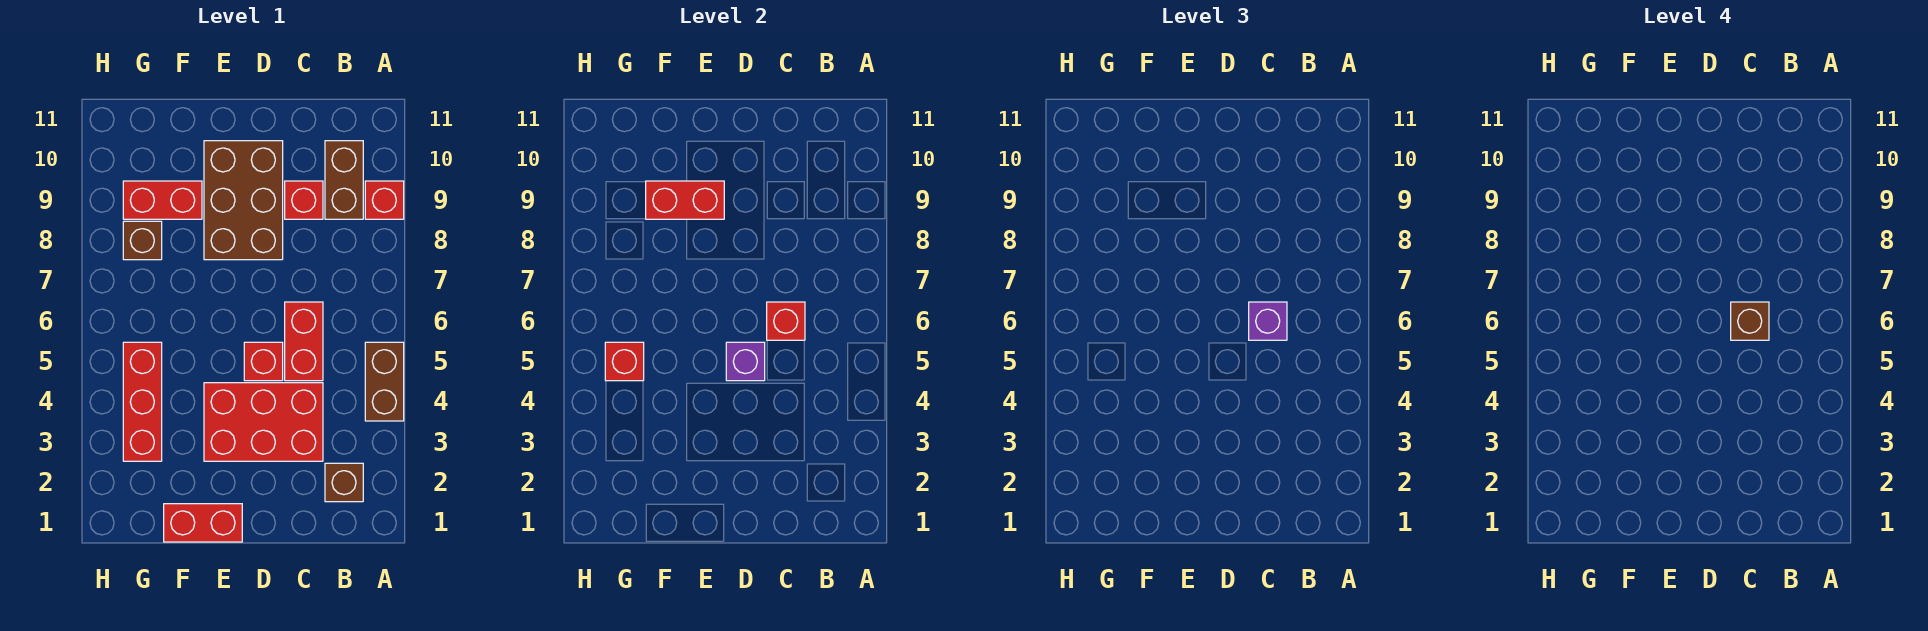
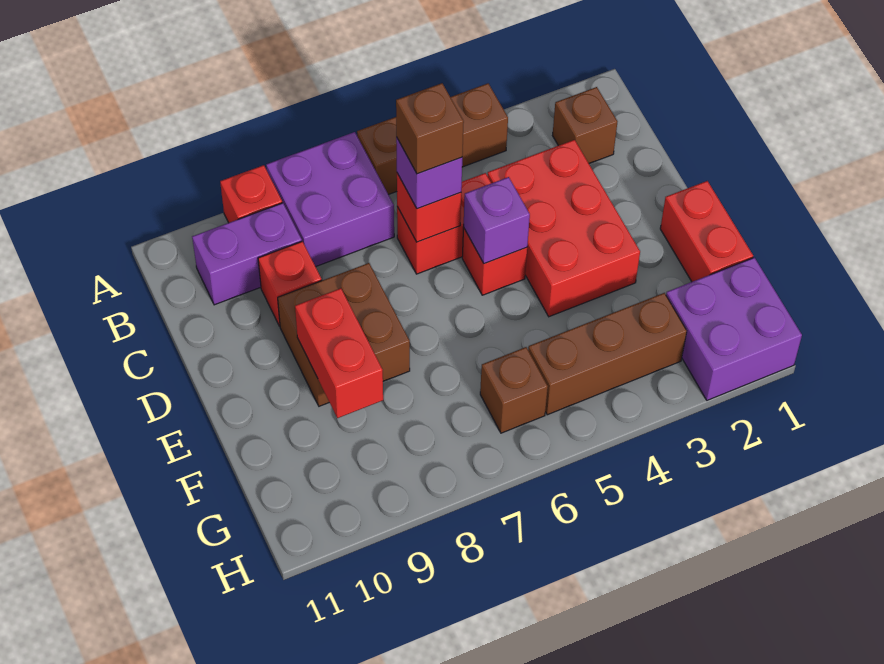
brown 1x2 brick [365,342,404,421] -> brown 1x3 brick [357,83,508,194]
none -> purple 2x2 brick [266,132,394,267]
brown 1x2 brick [325,141,363,219] -> purple 1x2 brick [192,203,302,305]
brown 2x3 brick [204,141,283,260] -> brown 2x2 brick [278,263,410,406]
red 1x2 brick [123,181,202,219] -> none
none -> purple 2x2 brick [666,258,802,400]
red 1x3 brick [123,342,162,461] -> brown 1x3 brick [528,293,687,415]
red 1x1 brick [605,342,644,381] -> none
brown 1x1 brick [123,221,162,260] -> brown 1x1 brick moved to [480,347,548,433]

